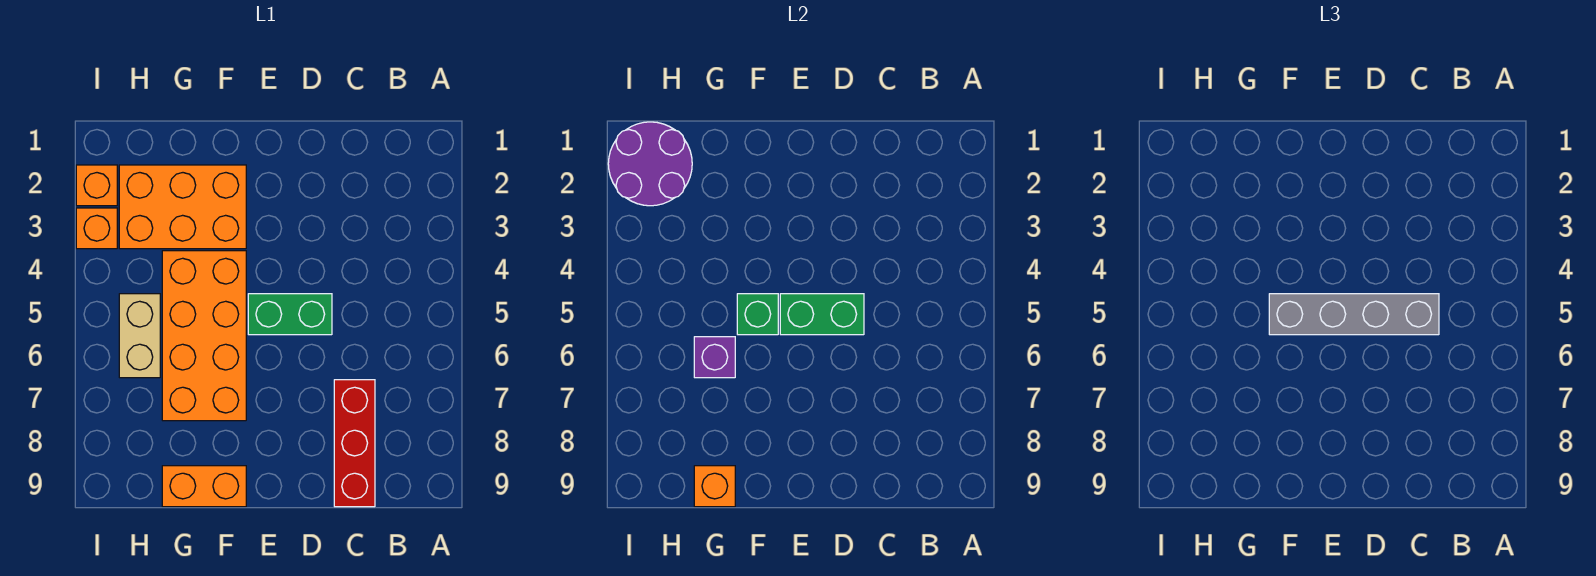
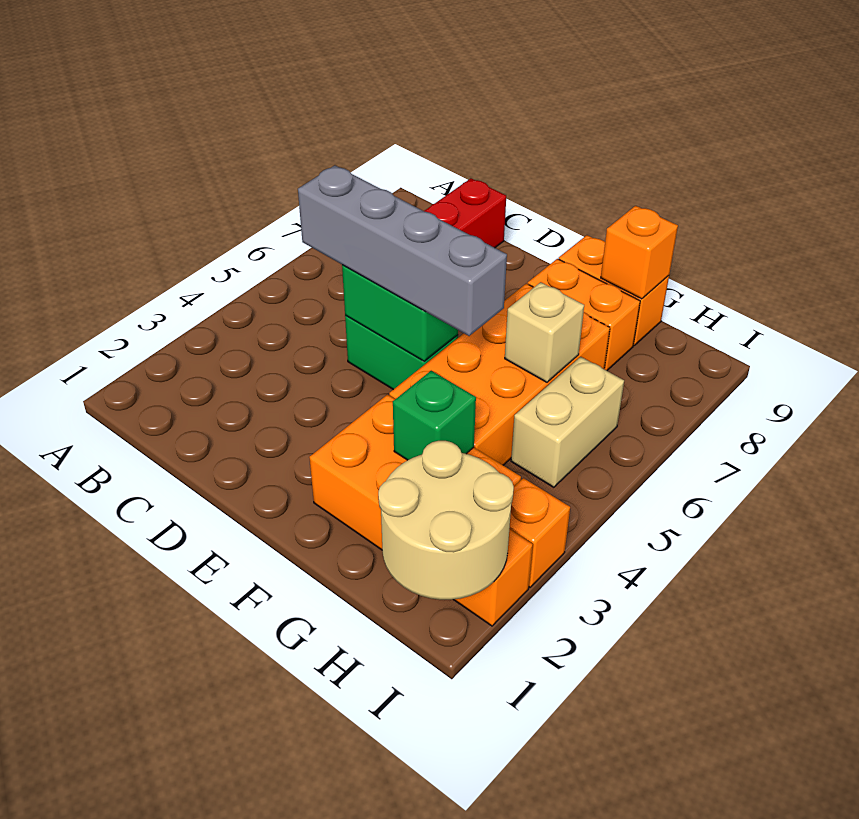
green 1x1 brick [737,294,778,335] -> green 1x1 brick moved to [393,371,476,460]
none -> orange 1x2 brick [528,259,640,371]
purple 1x1 brick [694,337,735,378] -> tan 1x1 brick [505,282,584,382]
purple 2x2 round brick [608,122,692,206] -> tan 2x2 round brick [378,441,514,600]

